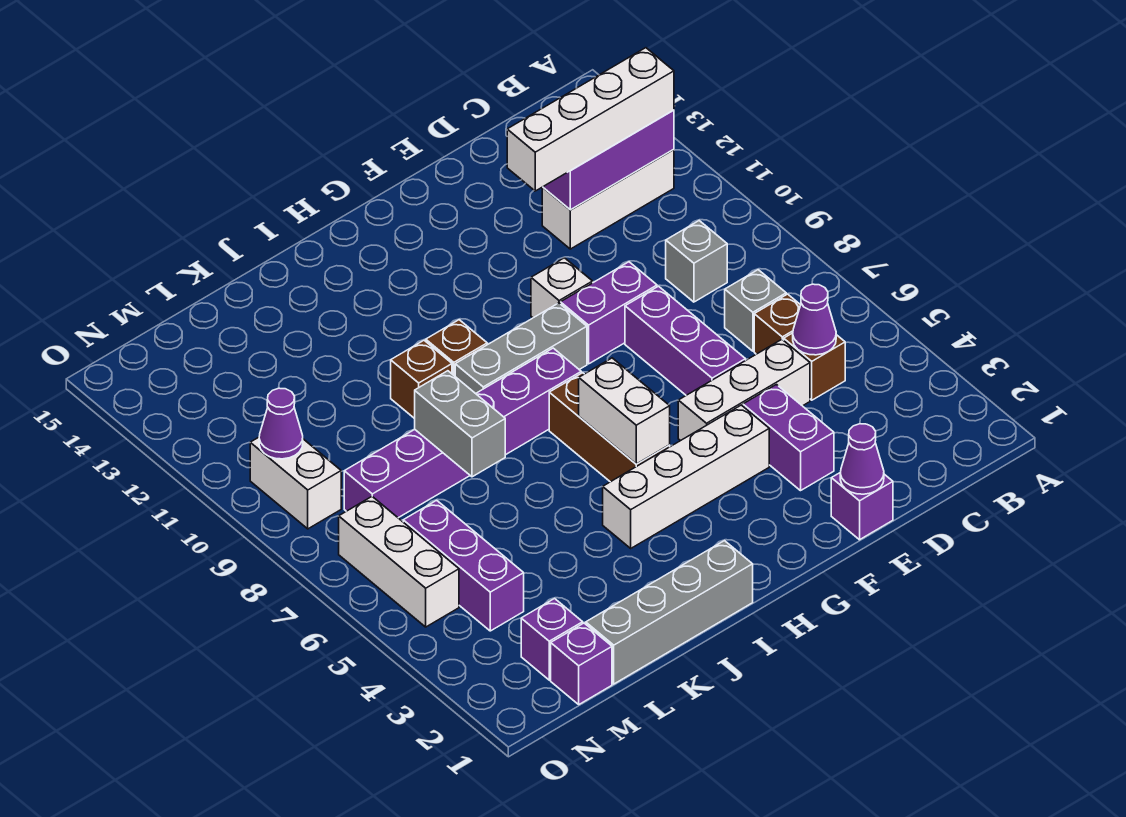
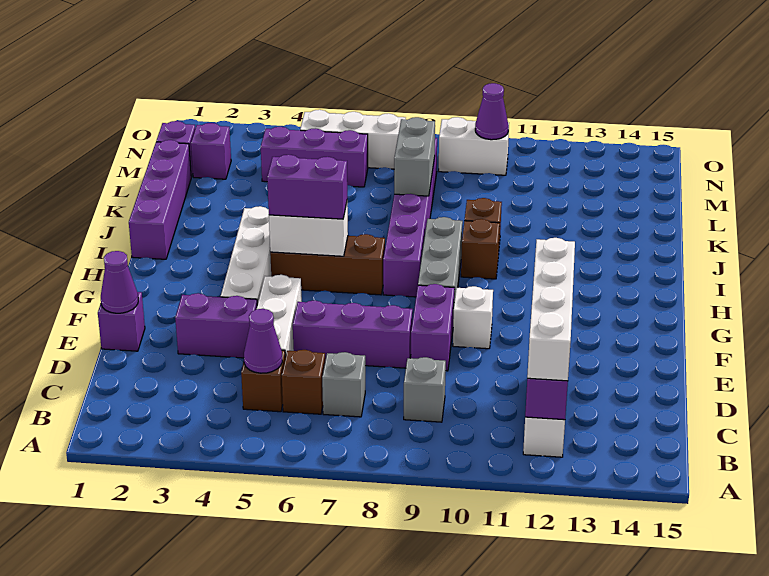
none -> purple 1x2 brick [267,155,347,219]
grey 1x4 brick [586,541,753,684] -> purple 1x4 brick [129,140,191,259]
grey 1x2 brick [415,371,505,477] -> grey 1x2 brick turned to [394,117,435,196]

